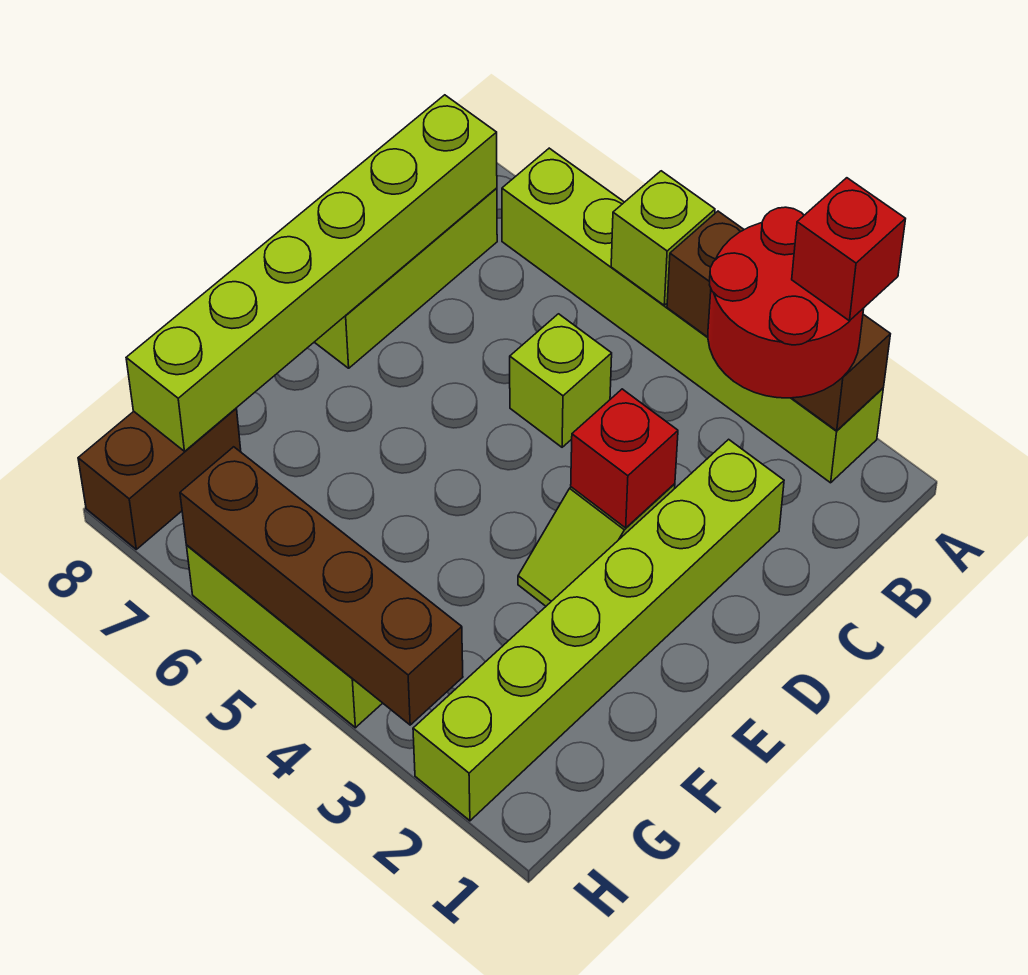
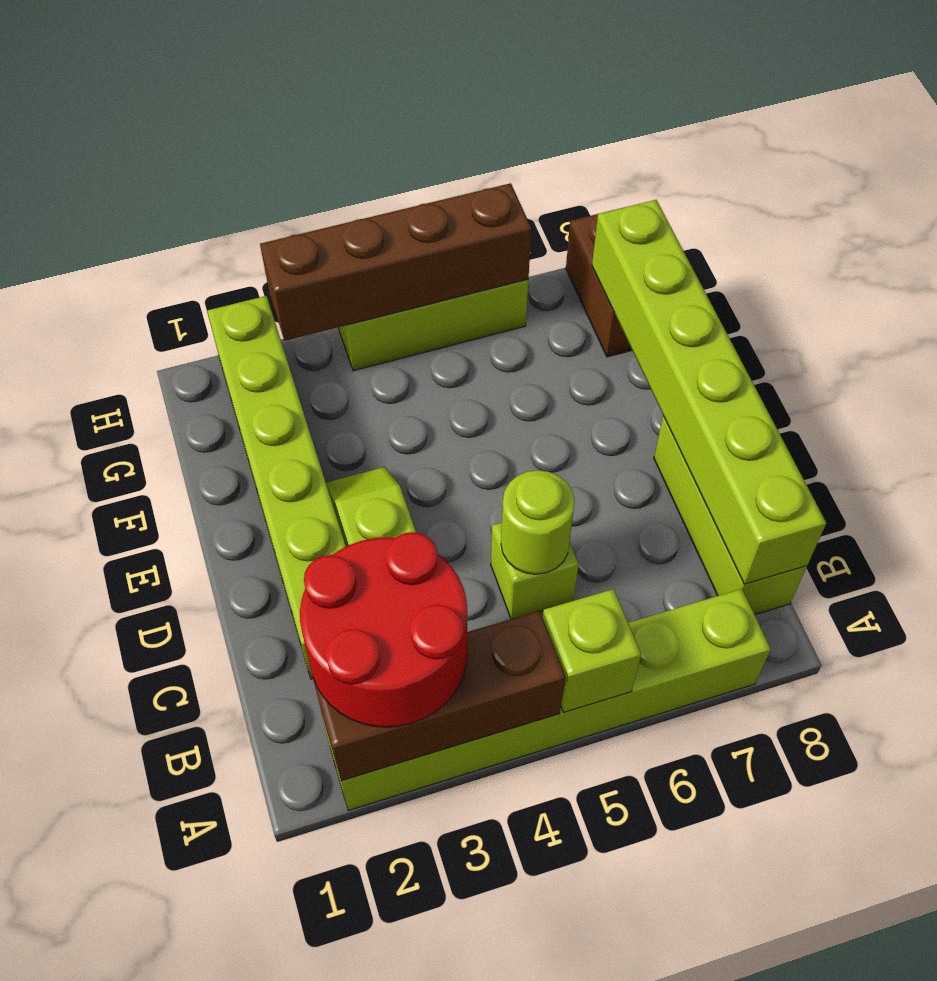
red 1x1 brick [792,178,905,321] -> none
none -> lime 1x1 round brick [501,470,575,574]
red 1x1 brick [571,389,678,528] -> none

